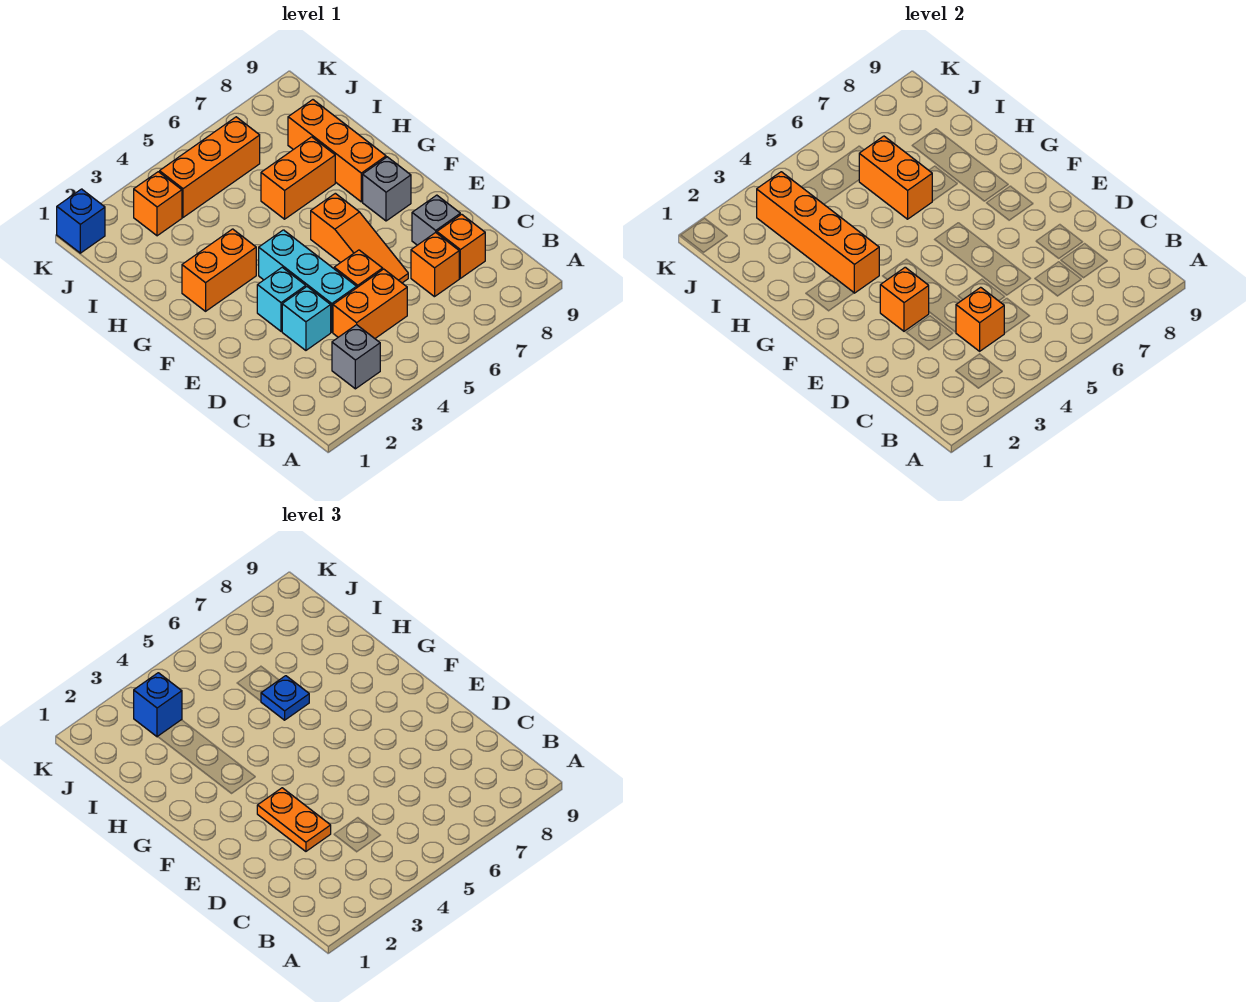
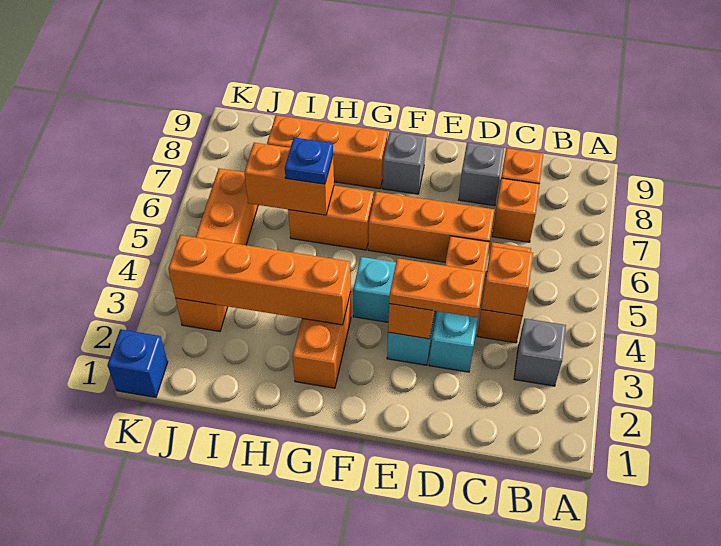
orange 1x3 slope [311,193,408,283] -> orange 1x3 brick [368,192,494,262]
orange 1x2 brick [261,137,335,219] -> orange 1x2 brick turned to [288,186,374,250]
blue 1x1 brick [134,673,182,737] -> none

